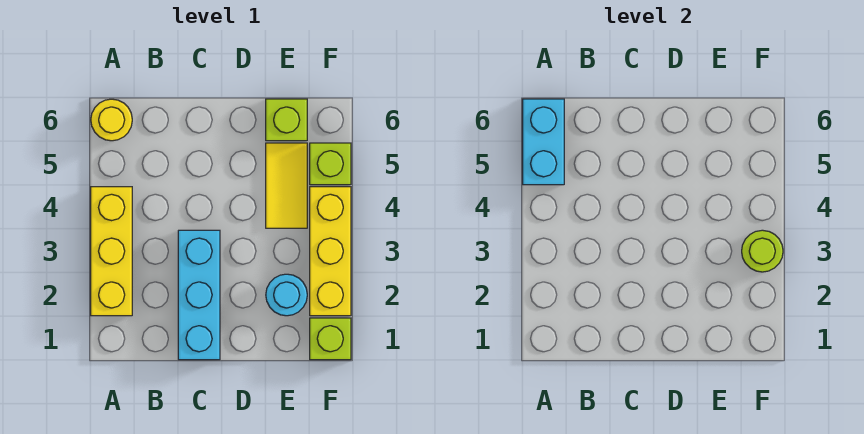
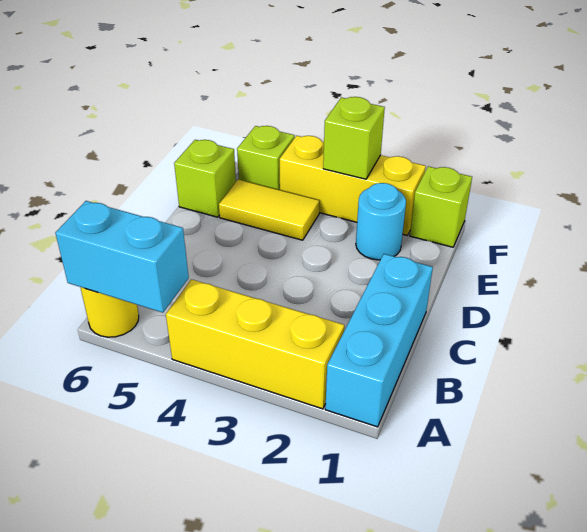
cyan 1x3 brick [178,230,220,360] -> cyan 1x3 brick turned to [325,254,433,427]
lime 1x1 round brick [742,230,783,272] -> lime 1x1 brick [323,97,385,179]

